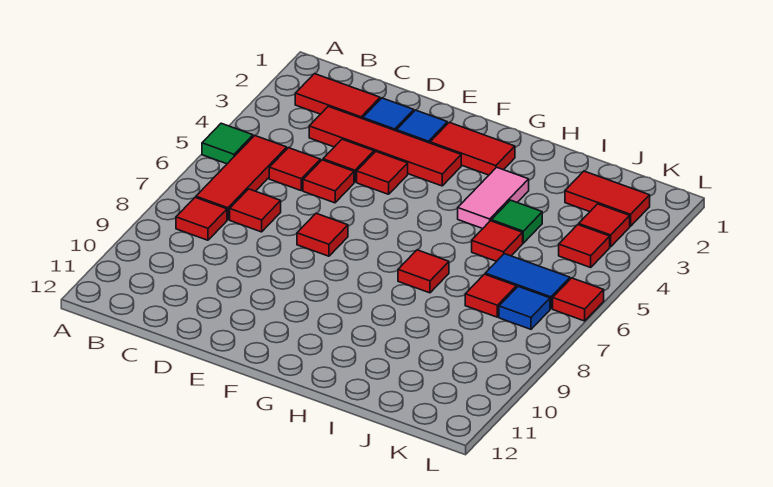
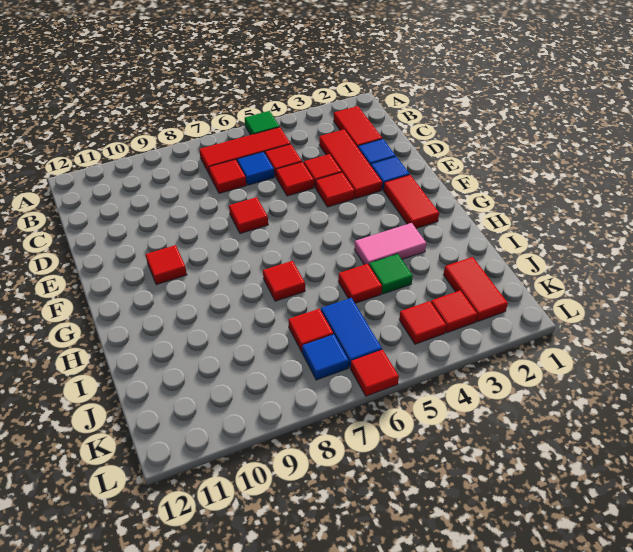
red 1x1 tile [176,197,227,240] -> red 1x1 tile moved to [146,245,187,285]
red 1x4 tile [309,106,461,186] -> red 1x3 tile [319,129,382,199]
none -> blue 1x1 tile [237,152,274,185]

